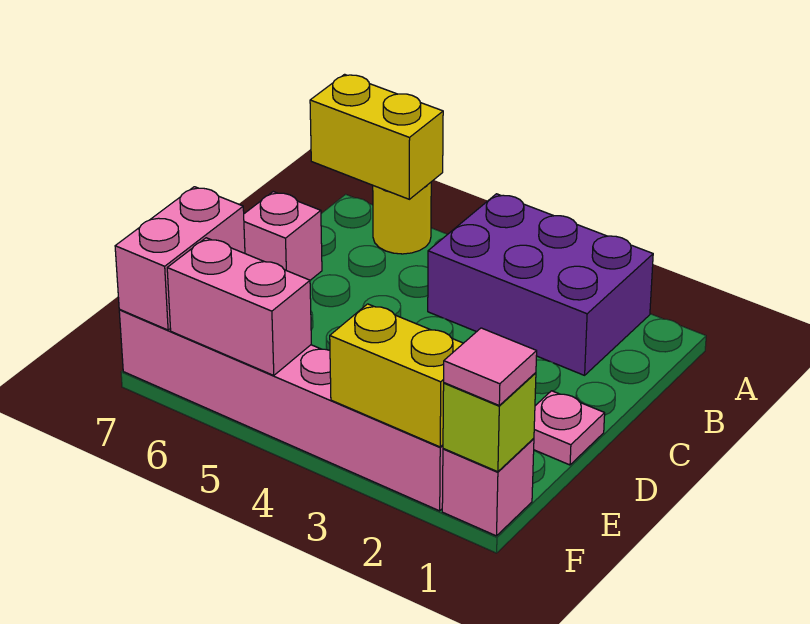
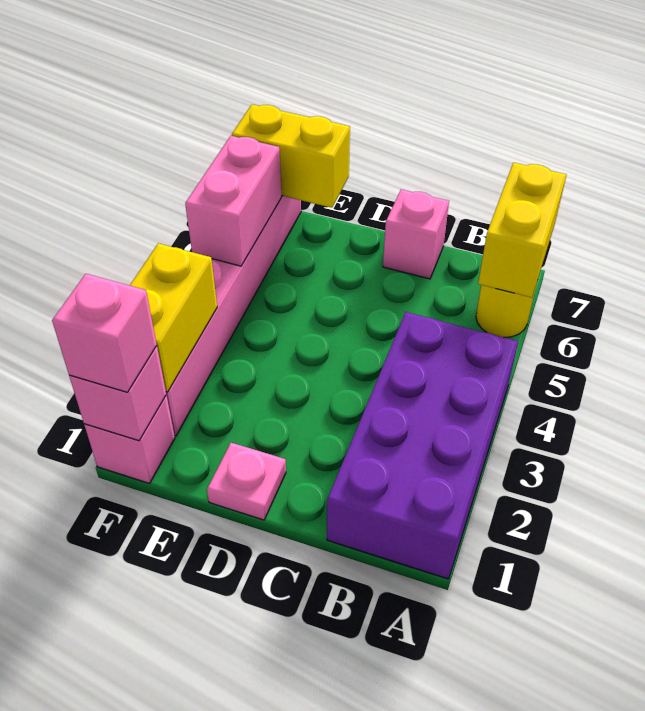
purple 2x3 brick [428,194,653,375] -> purple 2x4 brick [327,312,518,579]
pink 1x2 brick [115,187,245,330] -> yellow 1x2 brick [232,105,350,208]
lime 1x1 brick [443,373,536,472] -> pink 1x1 brick [69,346,166,441]
pink 1x1 tile [444,328,537,405] -> pink 1x1 brick [52,274,157,392]

